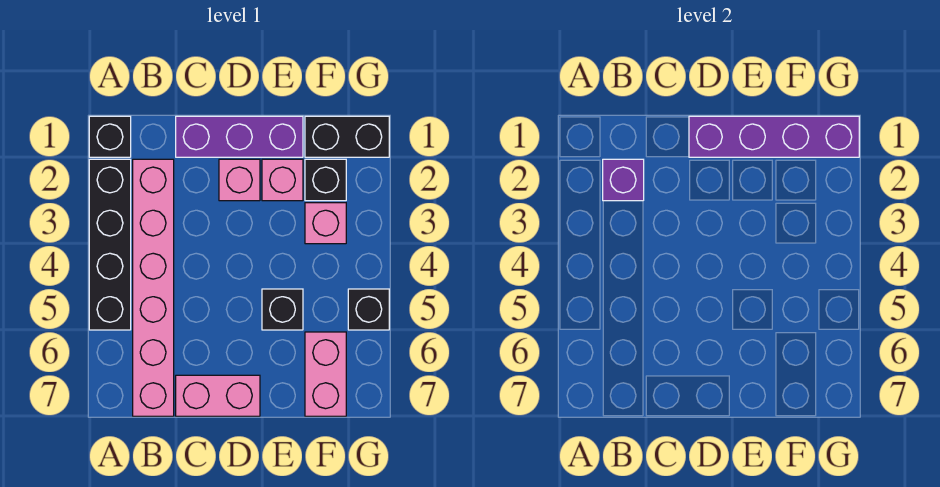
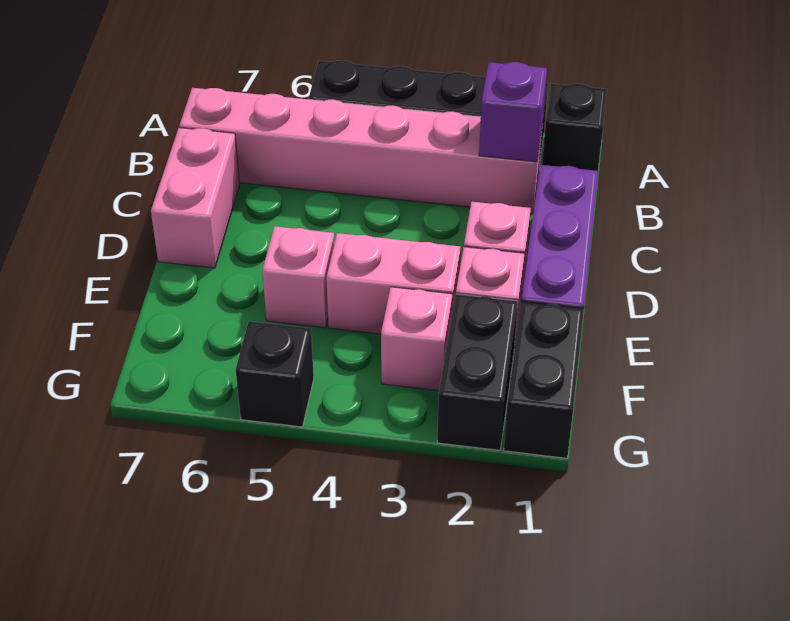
purple 1x4 brick [689,116,859,157] -> none
black 1x1 brick [262,289,303,330] -> pink 1x1 brick [262,226,334,328]
black 1x1 brick [305,159,346,201] -> black 1x2 brick [437,294,518,450]
pink 1x2 brick [305,332,346,416] -> pink 1x2 brick moved to [326,233,460,334]

